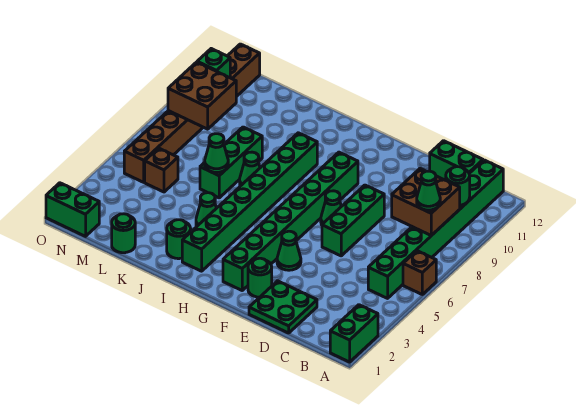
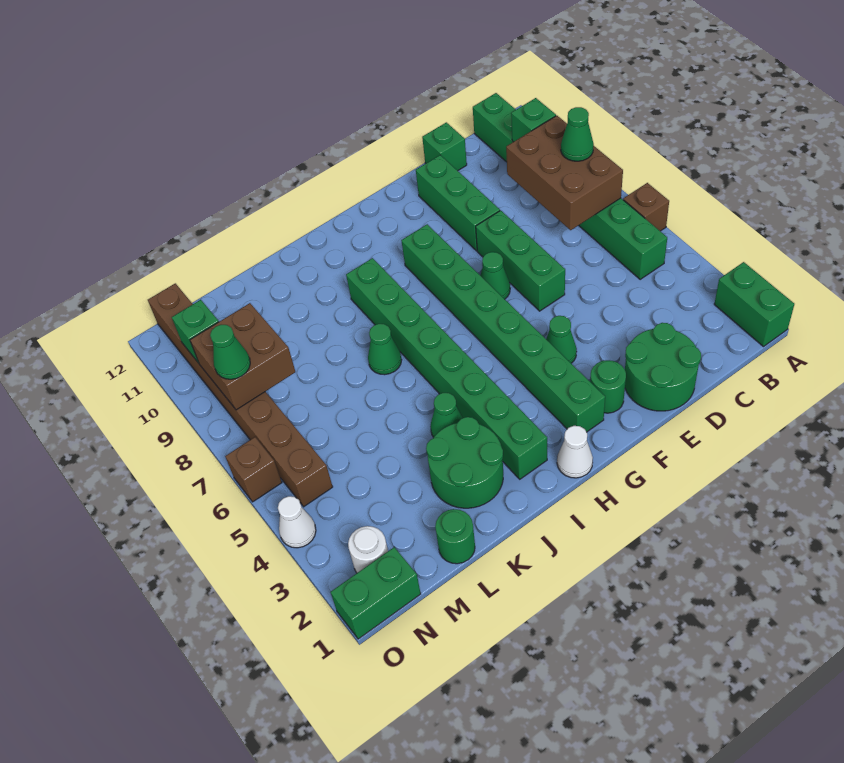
brown 2x2 brick [392,169,460,235] -> brown 2x3 brick [506,116,623,230]
green 1x1 round brick [446,167,470,205] -> green 1x1 brick [511,98,556,142]
green 1x2 brick [430,141,483,180] -> green 1x1 brick [422,122,467,171]
green 2x2 plate [249,281,317,333] -> green 2x2 round brick [625,323,701,411]
none -> white 1x1 cone [557,426,593,478]
green 1x1 round brick [167,220,191,259] -> green 2x2 round brick [426,417,503,508]
green 1x3 brick [200,127,262,198] -> green 1x3 brick moved to [416,155,500,251]
green 1x1 cone [205,134,228,173] -> green 1x1 cone moved to [210,325,250,379]
brown 1x1 brick [145,148,178,192] -> brown 1x1 brick moved to [225,437,282,502]
none -> white 1x1 round brick [348,526,388,573]
none -> white 1x1 cone [278,496,316,548]

